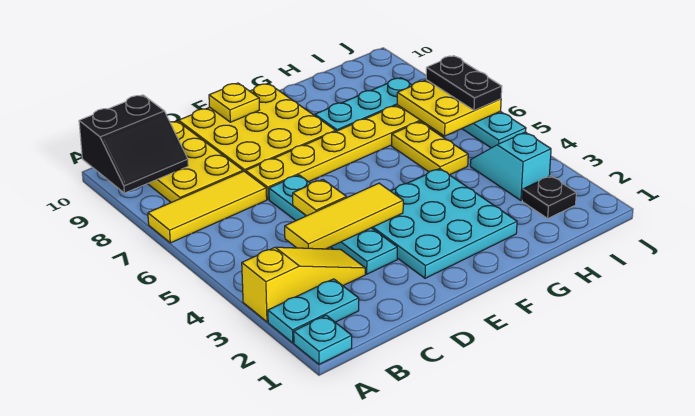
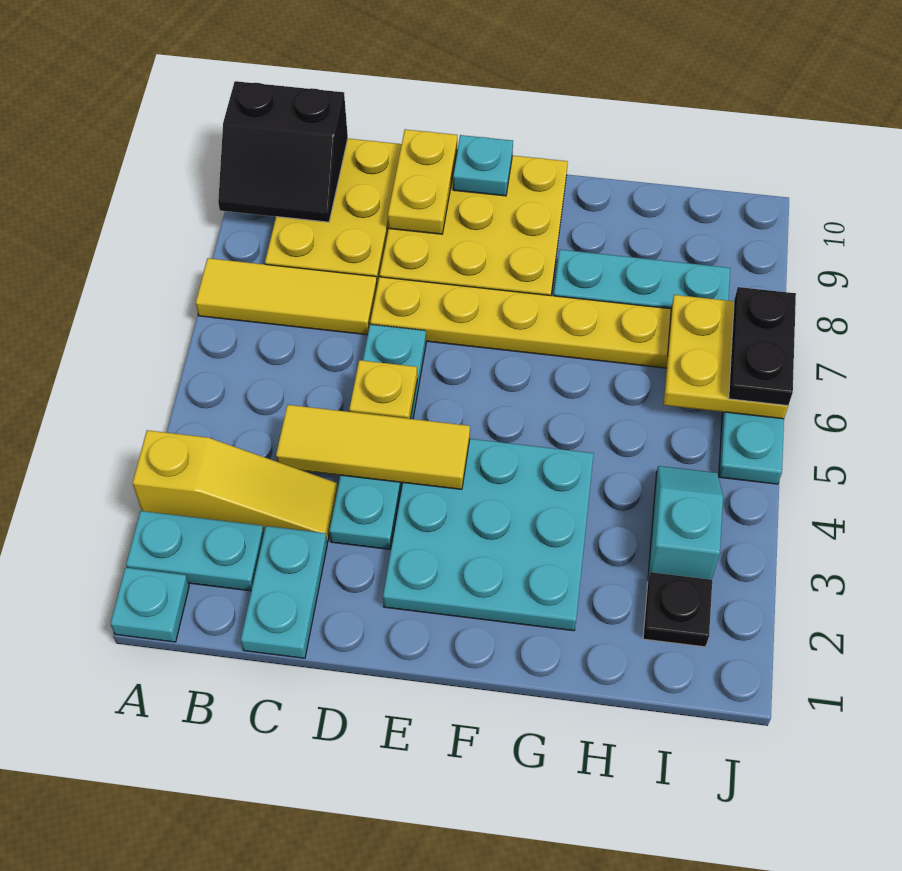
none -> cyan 1x2 plate [241,526,327,658]
yellow 1x1 plate [209,83,260,122] -> cyan 1x1 plate [453,135,513,196]
yellow 1x2 plate [392,122,468,175] -> yellow 1x2 plate moved to [388,129,457,234]

